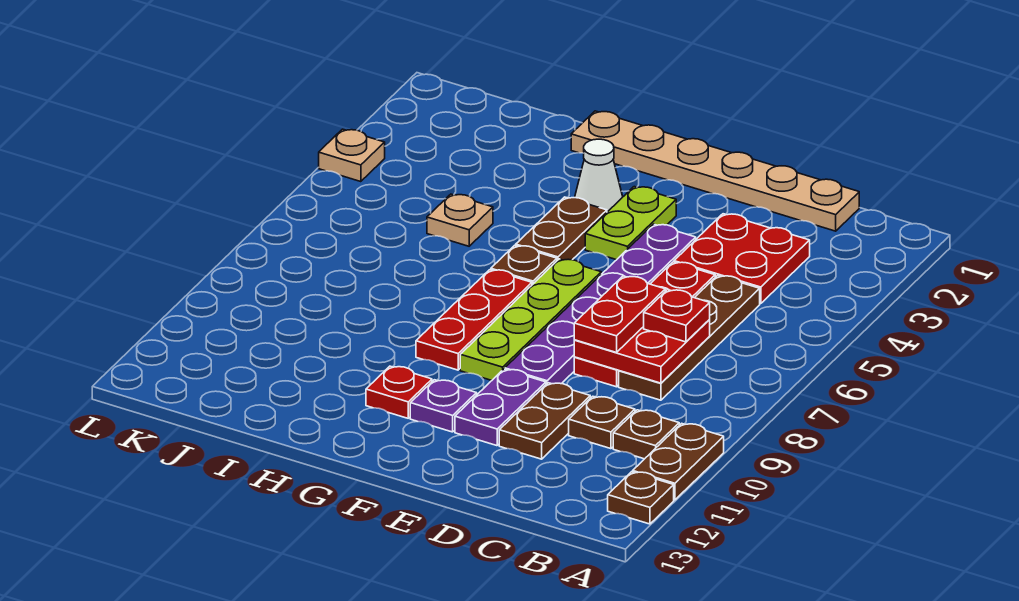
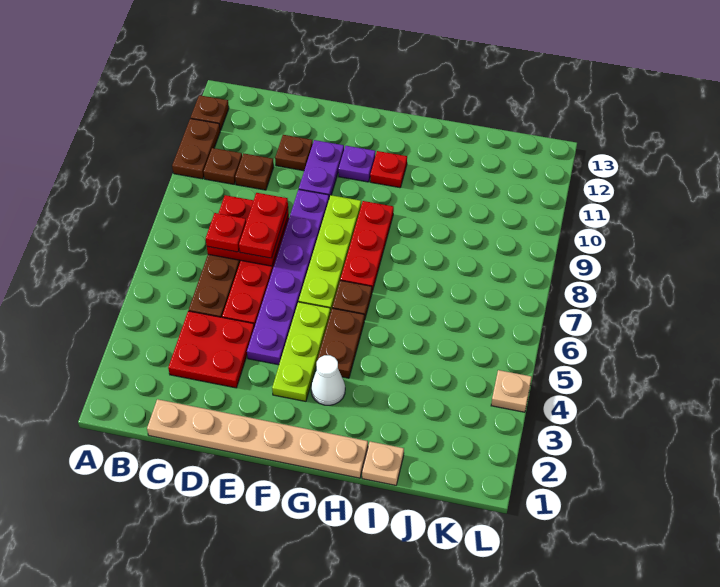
brown 1x2 plate [499,383,590,459] -> brown 1x1 plate [275,135,313,171]
lime 1x2 plate [585,187,676,260] -> lime 1x3 plate [272,302,331,401]
tan 1x1 plate [427,194,493,246] -> tan 1x1 plate moved to [362,441,404,485]

